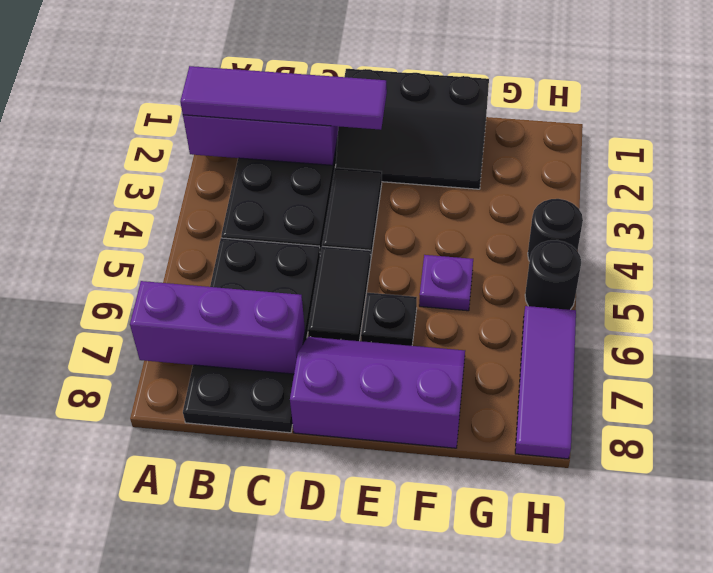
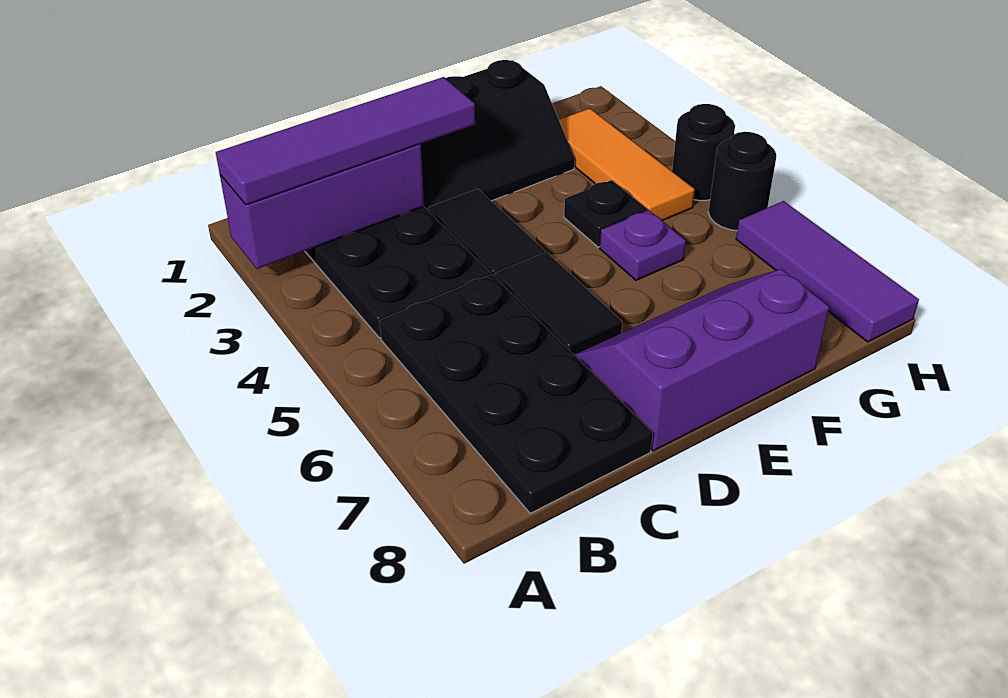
purple 1x3 brick [130,281,305,374] -> none
black 1x1 plate [361,293,417,346] -> black 1x1 plate moved to [564,180,647,247]
none -> orange 1x3 tile [559,108,695,220]

